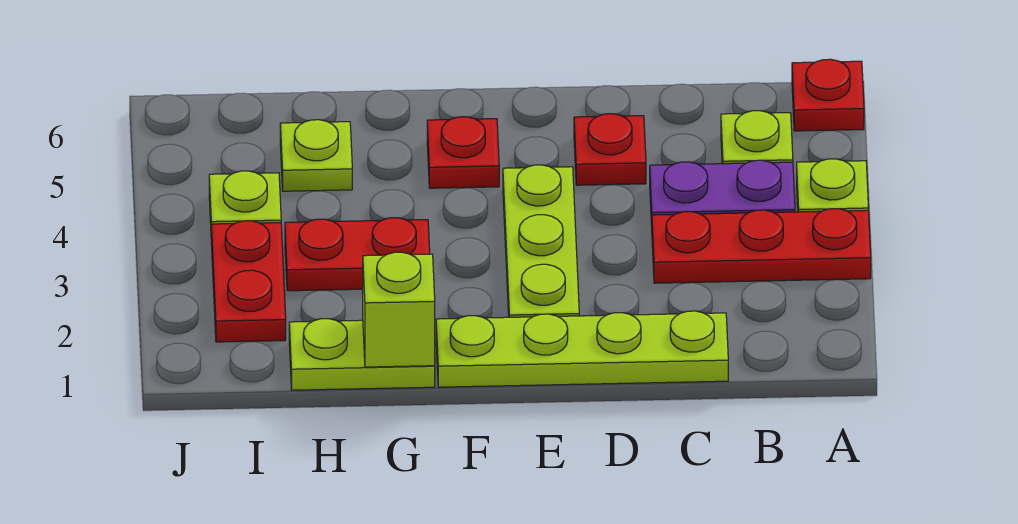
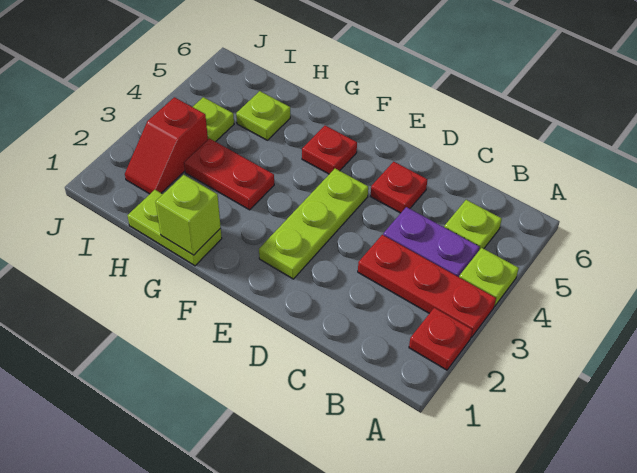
red 1x1 plate [792,59,864,131] -> red 1x1 plate moved to [409,308,472,370]
lime 1x4 plate [436,311,728,387] -> none
red 1x2 plate [211,221,286,342] -> red 1x2 slope [125,97,208,194]

